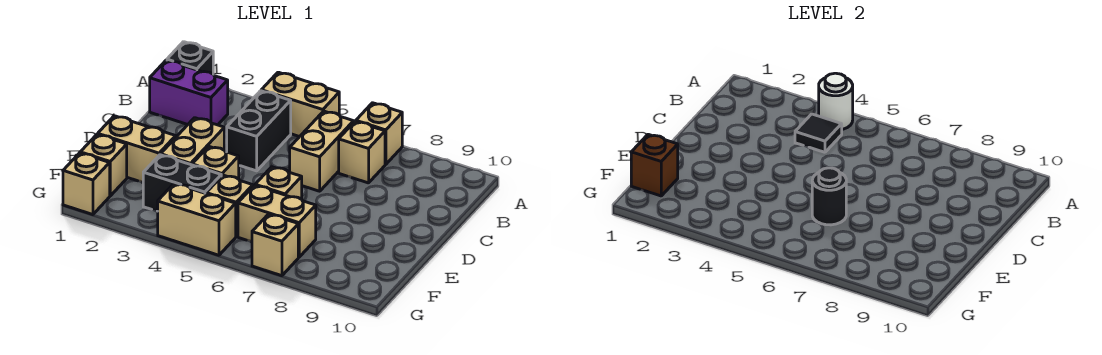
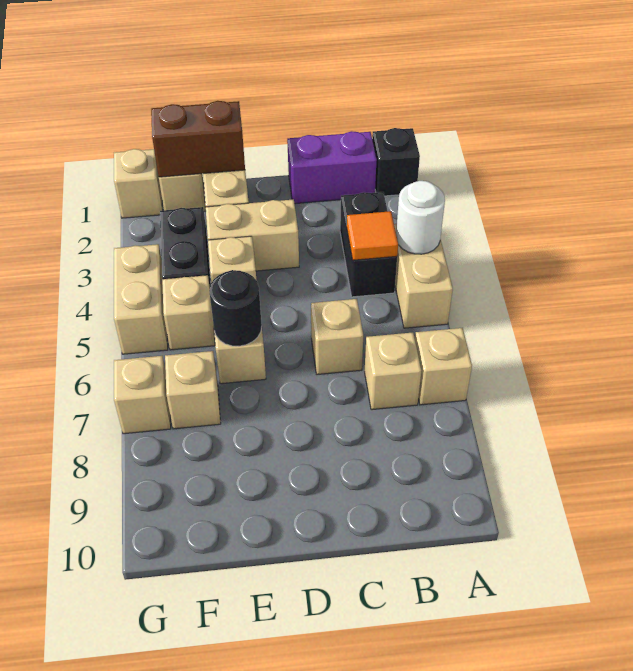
purple 1x2 brick [150,60,228,125] -> purple 1x2 brick turned to [287,131,377,204]
black 1x2 brick [227,91,291,171] -> black 1x2 brick turned to [340,192,397,297]
black 1x1 tile [795,114,842,152] -> orange 1x1 tile [347,211,398,260]
tan 1x2 brick [290,111,354,191] -> tan 1x1 brick [311,299,363,375]
brown 1x1 brick [631,134,678,196] -> brown 1x2 brick [151,101,245,177]
tan 1x2 brick [238,185,316,257] -> tan 1x1 brick [165,351,221,429]

